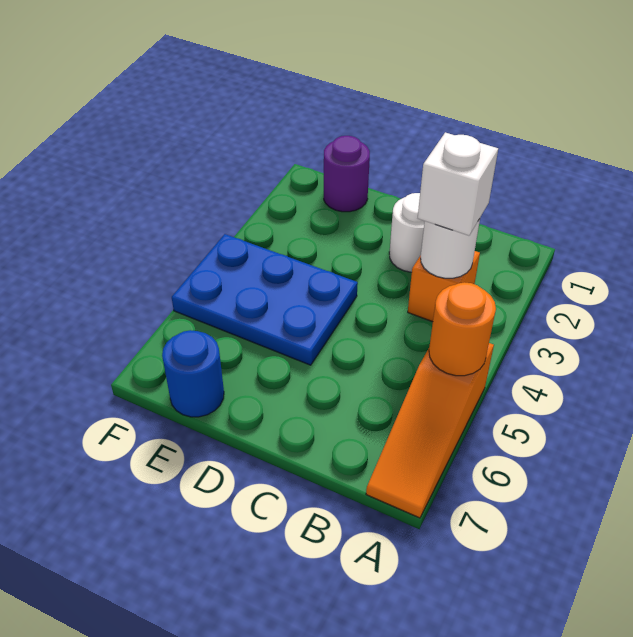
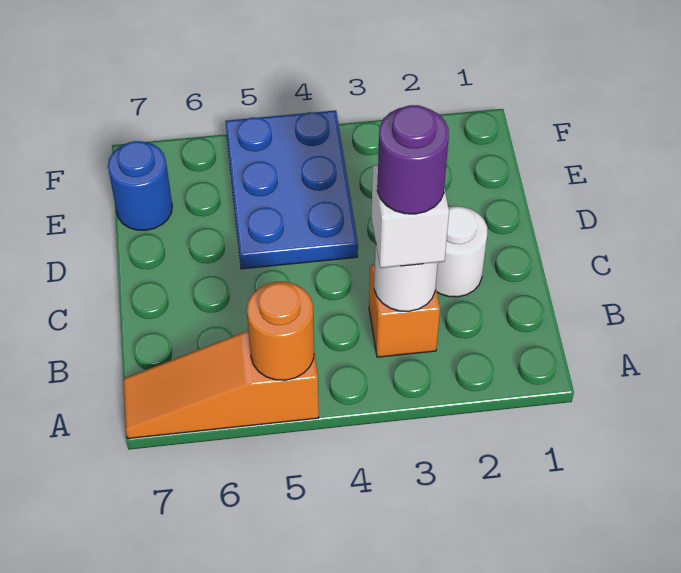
purple 1x1 round brick [324,136,370,212] -> purple 1x1 round brick moved to [377,105,449,214]

